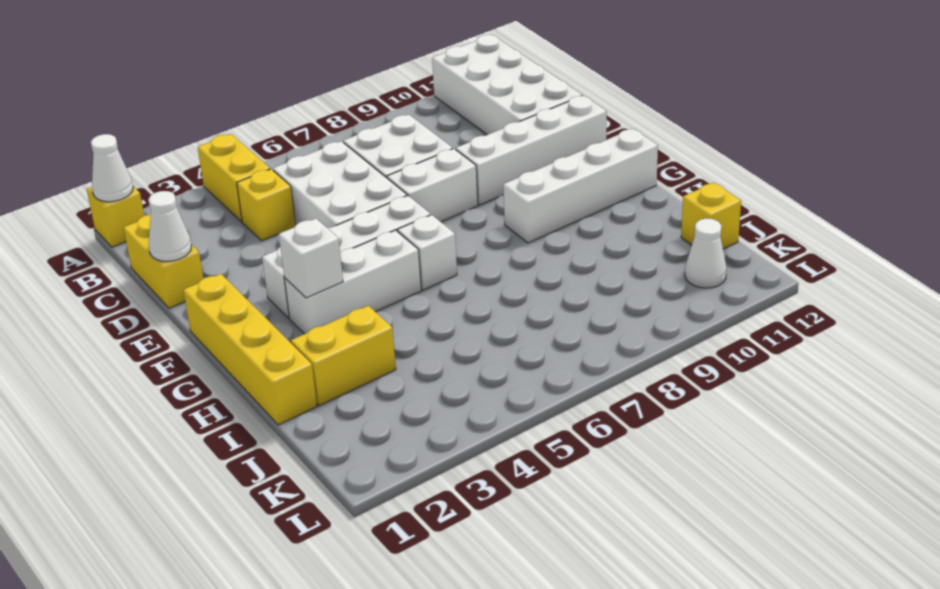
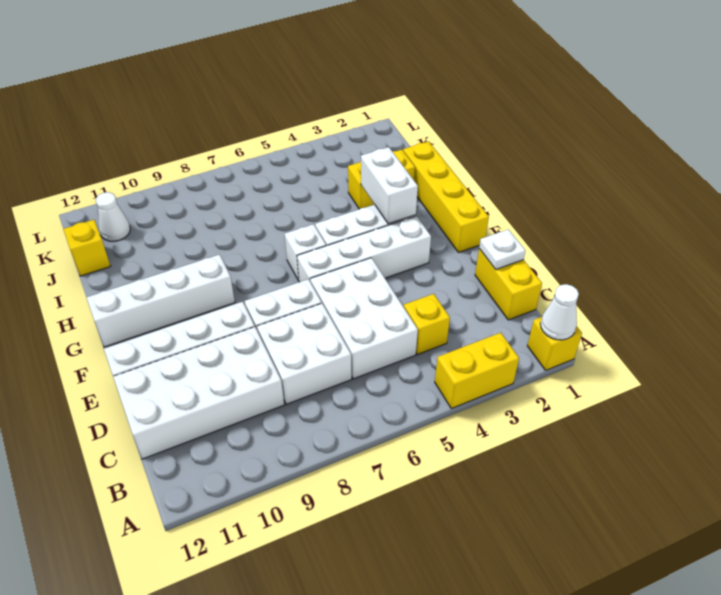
yellow 1x2 brick [198,134,270,222] -> yellow 1x2 brick turned to [435,333,519,408]
white 2x4 brick [432,35,582,135] -> white 2x4 brick turned to [113,327,284,459]
white 1x1 cone [148,191,191,261] -> white 1x1 plate [479,229,525,269]
white 1x1 brick [279,219,343,298] -> white 1x2 brick [361,147,418,224]

